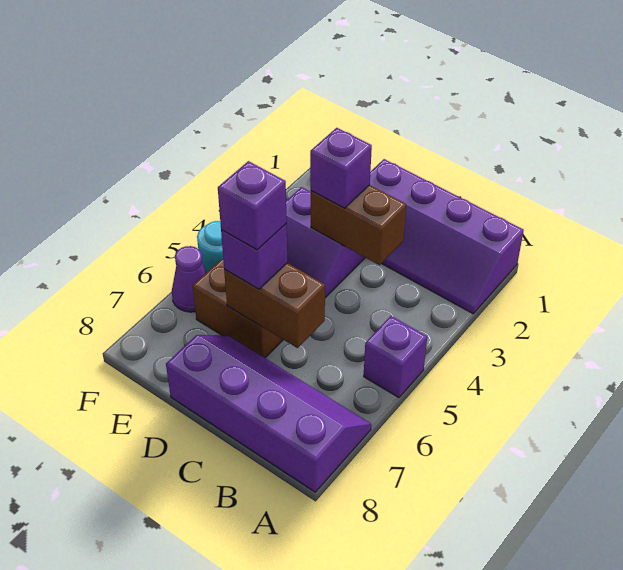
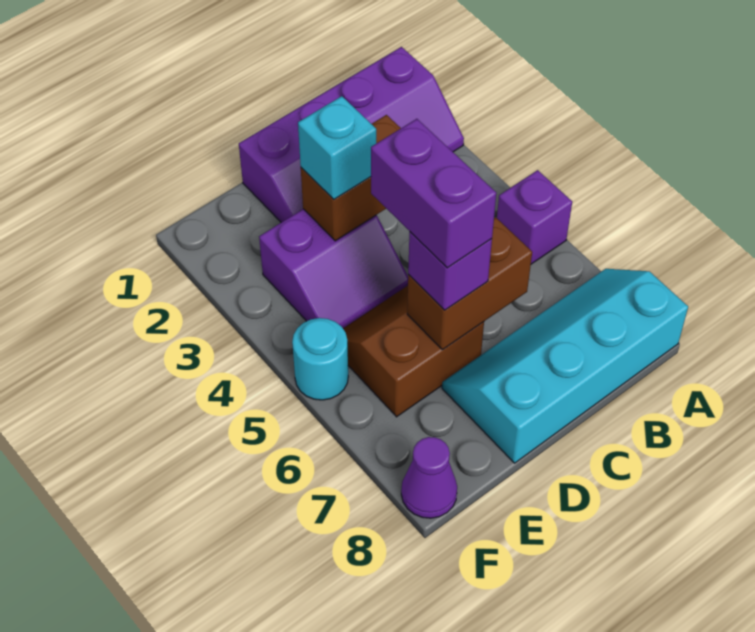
purple 2x4 slope [166,335,371,492] -> cyan 2x4 slope [442,269,688,463]
purple 1x1 brick [310,128,372,208] -> cyan 1x1 brick [298,96,376,199]
purple 1x1 brick [218,161,287,250] -> purple 1x2 brick [371,119,496,268]
purple 1x1 cone [172,246,206,312] -> purple 1x1 cone moved to [401,437,457,518]

